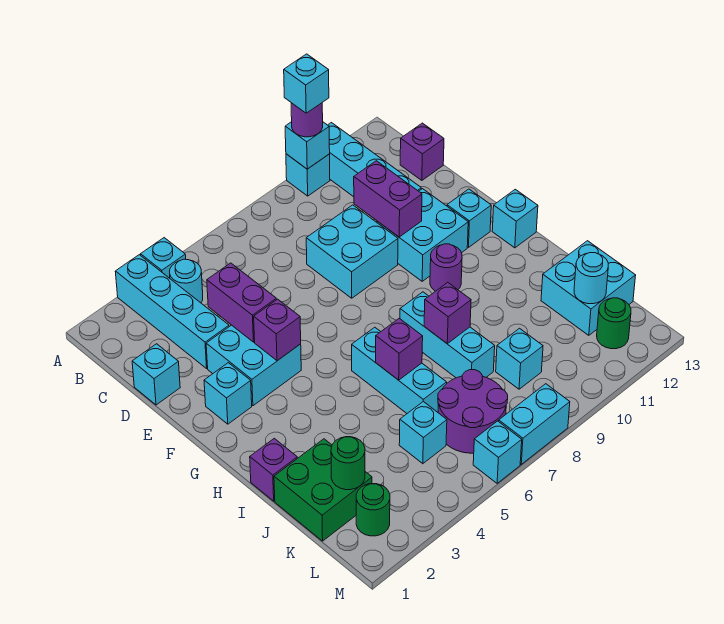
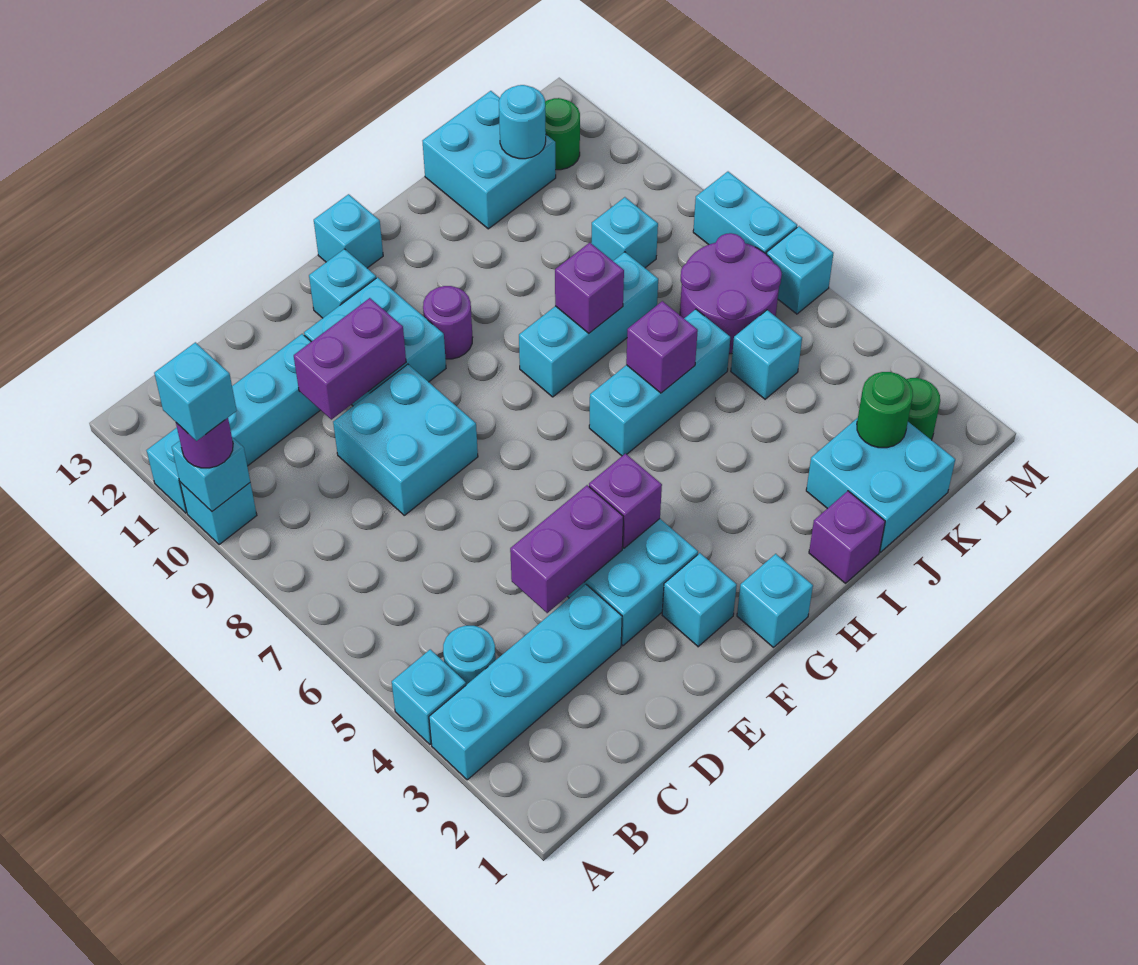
purple 1x1 brick [400,123,444,180] -> none
cyan 1x1 brick [132,344,180,405] -> cyan 1x1 brick moved to [737,554,813,647]
green 2x2 brick [274,439,372,541] -> cyan 2x2 brick [806,418,955,552]

